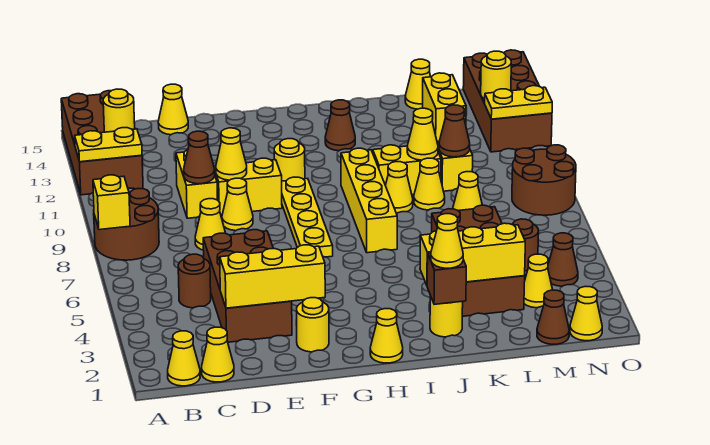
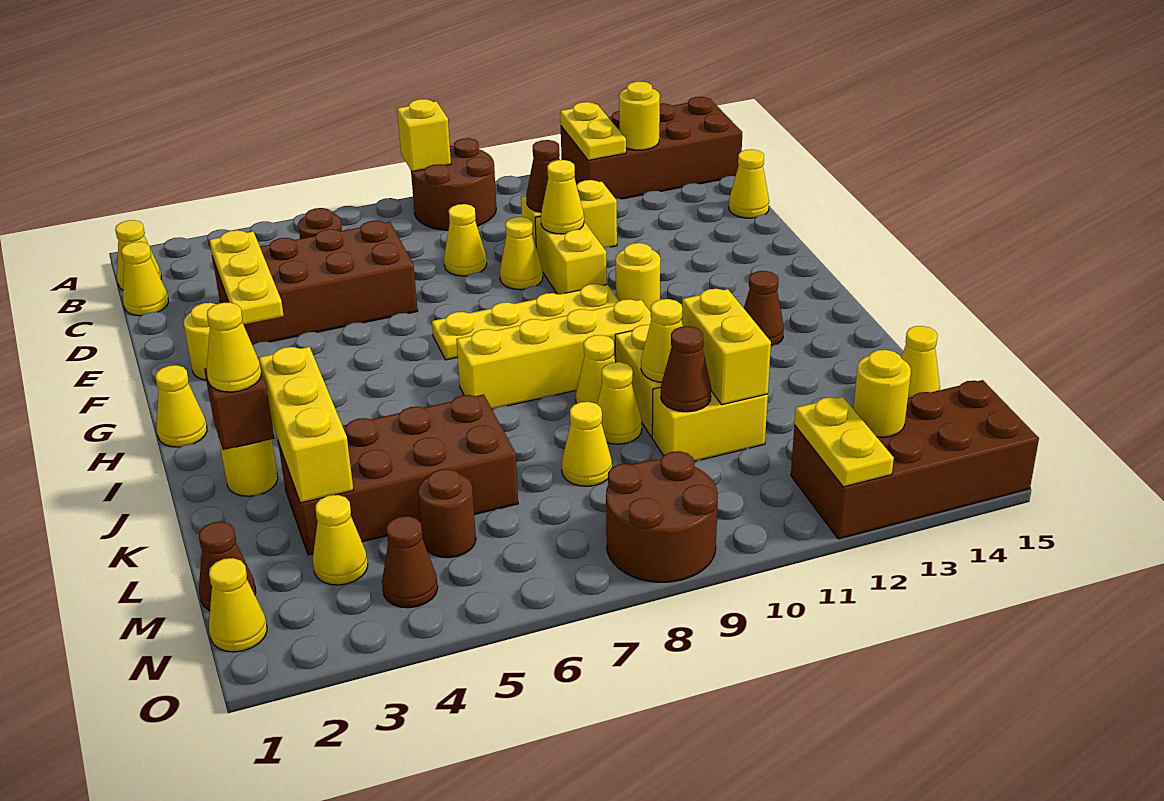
yellow 1x3 brick [220,245,325,308] -> yellow 1x3 plate [209,230,284,325]
yellow 1x2 brick [423,73,466,142] -> yellow 1x2 brick turned to [682,289,771,405]

